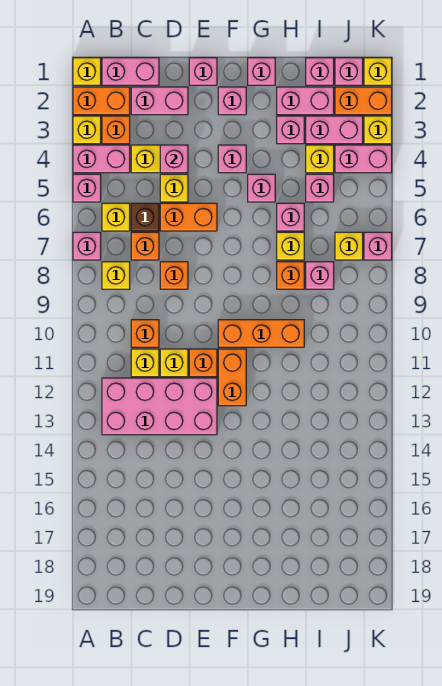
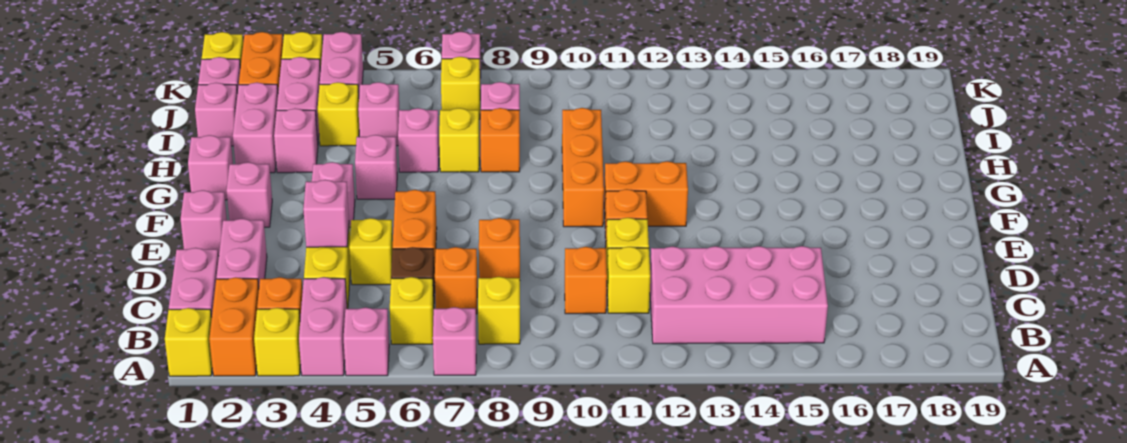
pink 2x4 brick [102,378,217,435] -> pink 2x4 brick turned to [650,246,828,344]

